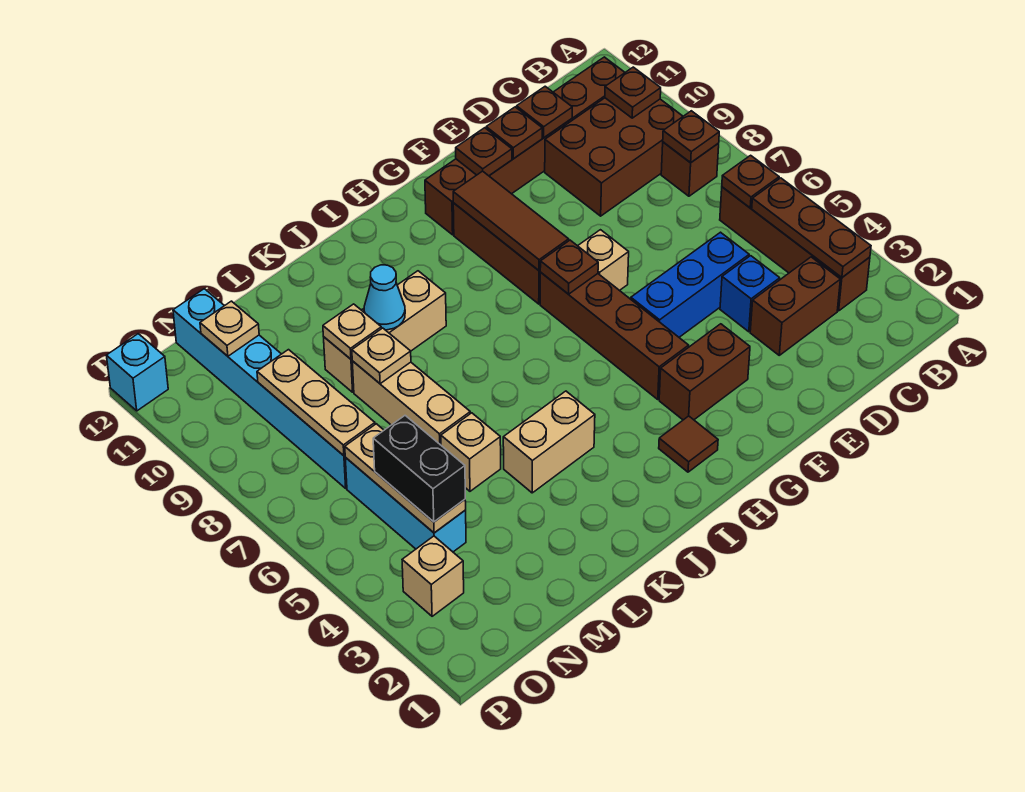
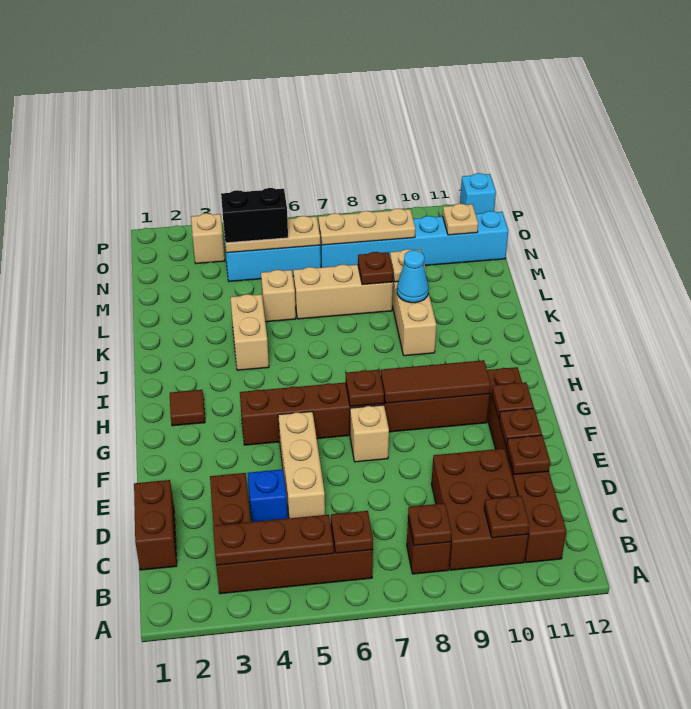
blue 1x3 brick [631,232,749,337] -> tan 1x3 brick [278,412,325,518]
brown 1x2 brick [659,324,750,420] -> brown 1x2 brick moved to [134,480,177,570]
tan 1x1 plate [352,328,411,384] -> brown 1x1 plate [358,252,393,285]

